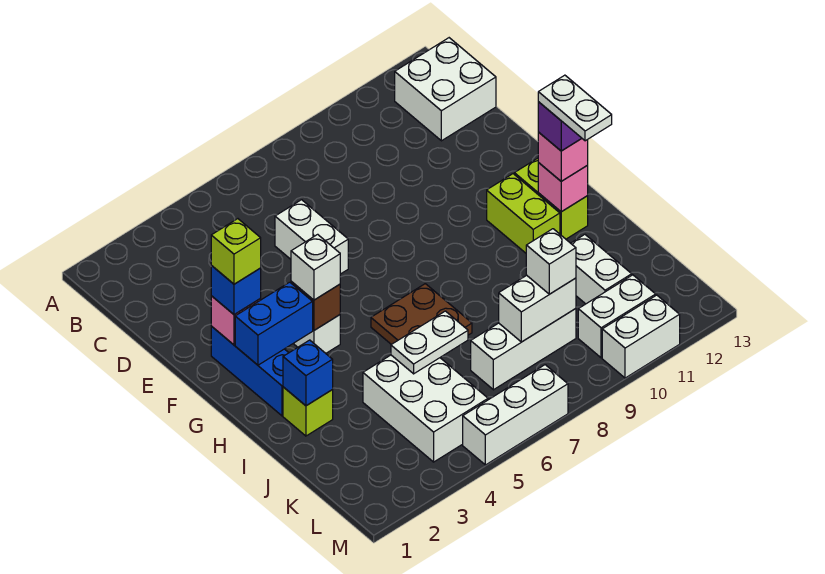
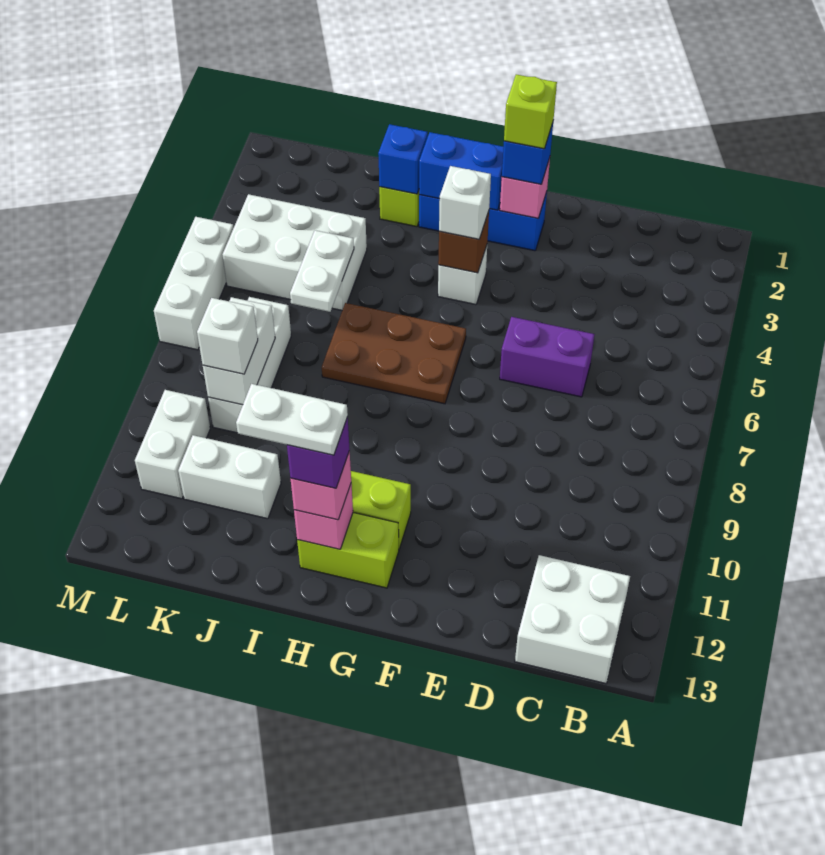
white 1x2 brick [275,200,348,274] -> purple 1x2 brick [500,317,595,397]
blue 1x2 brick [235,282,313,365] -> blue 1x2 brick turned to [419,132,503,210]
brown 2x2 plate [371,284,472,344] -> brown 2x3 plate [322,303,466,404]
white 1x2 brick [602,295,680,378] -> none

